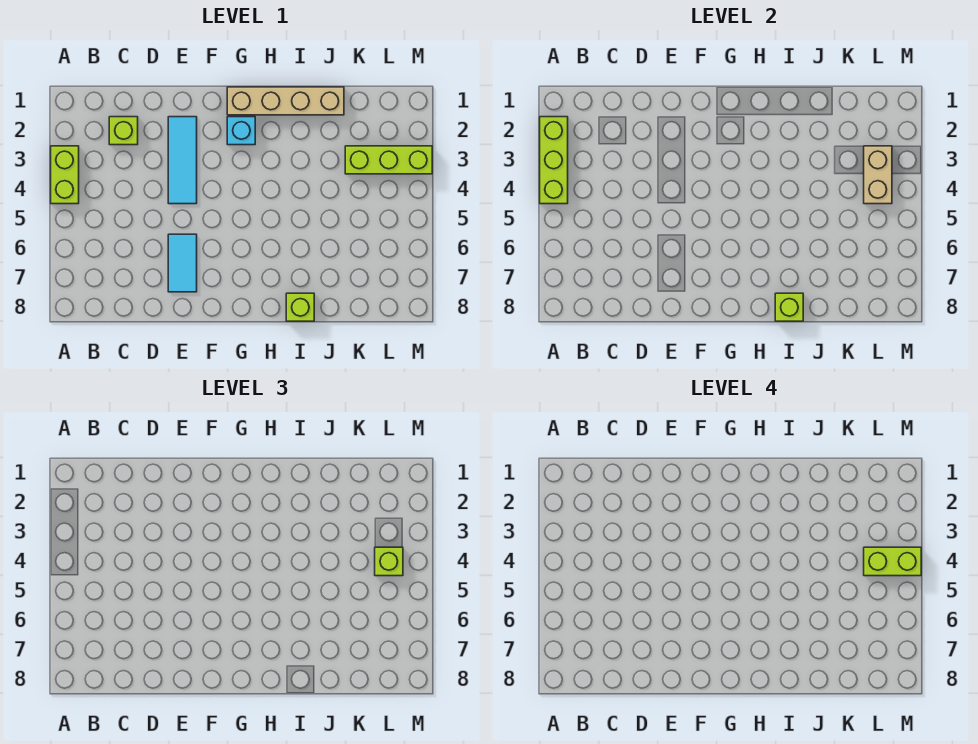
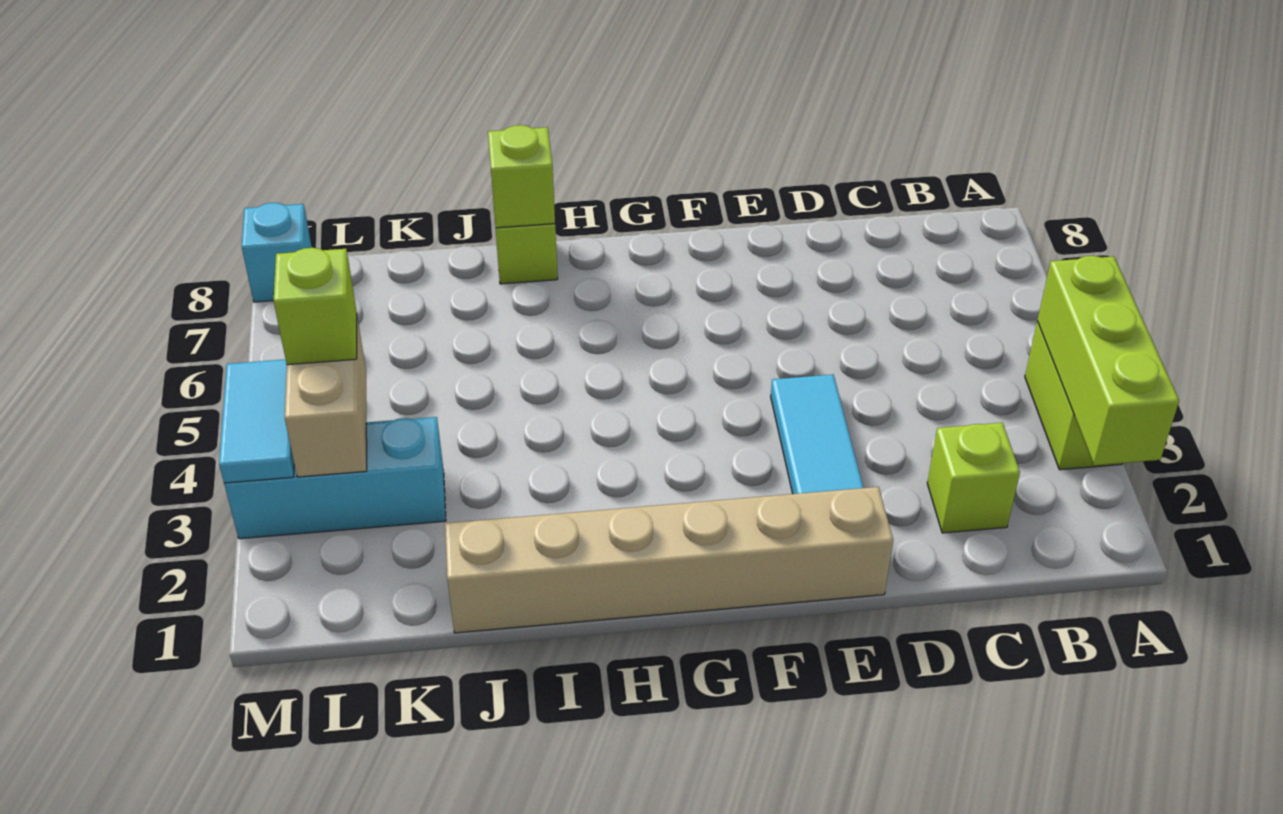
cyan 1x2 tile [168,234,197,292] -> cyan 1x2 tile moved to [219,359,294,483]
tan 1x4 brick [227,87,344,115] -> tan 1x6 brick [445,487,893,633]
cyan 1x1 brick [227,117,255,145] -> cyan 1x1 brick moved to [242,203,312,302]
lime 1x3 brick [345,146,432,174] -> cyan 1x3 brick [224,417,446,539]
lime 1x2 brick [864,547,921,576] -> none

